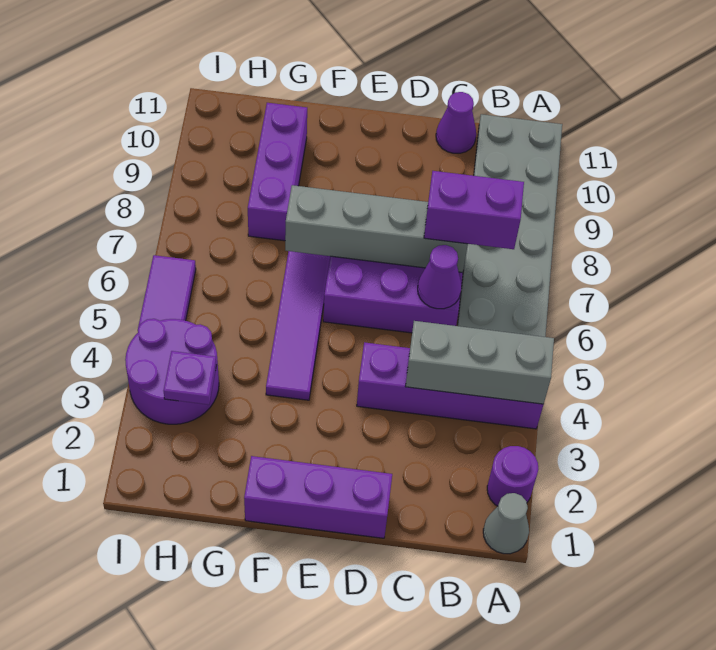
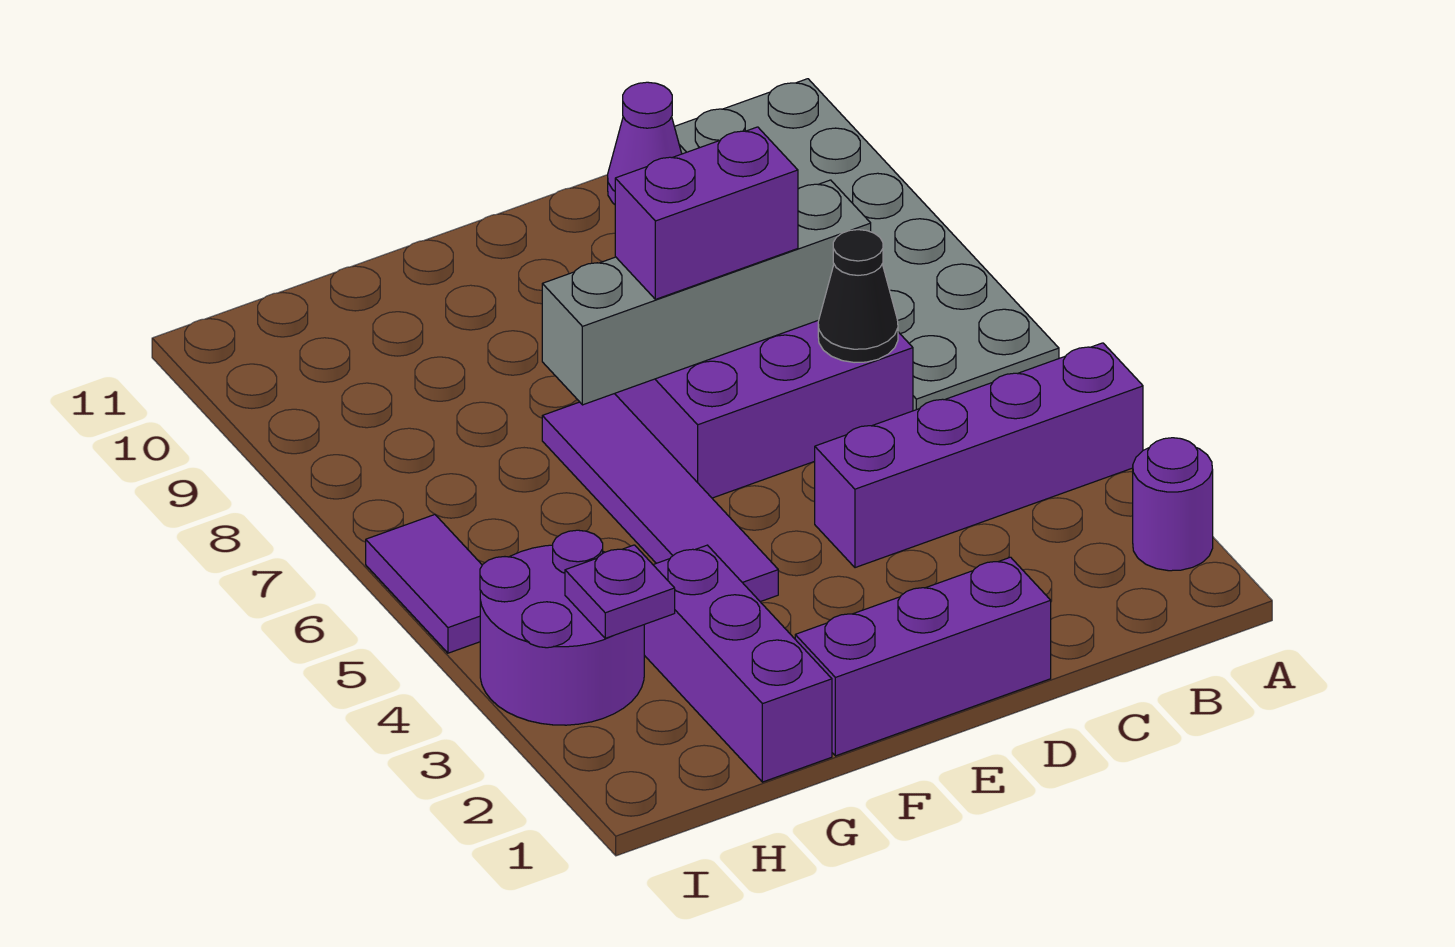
grey 1x1 cone [483,493,529,554] -> none
grey 1x3 brick [406,321,554,404] -> none
purple 1x2 brick [424,171,524,249] -> purple 1x2 brick moved to [615,127,798,299]
purple 1x1 cone [418,245,461,309] -> black 1x1 cone [818,230,898,363]
purple 1x3 brick [248,103,307,241] -> purple 1x3 brick moved to [644,545,832,782]

